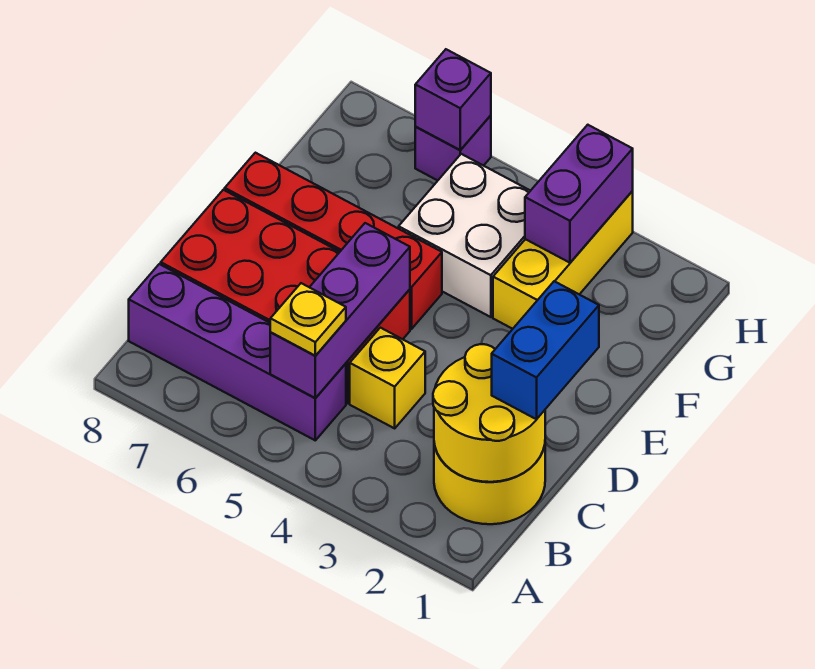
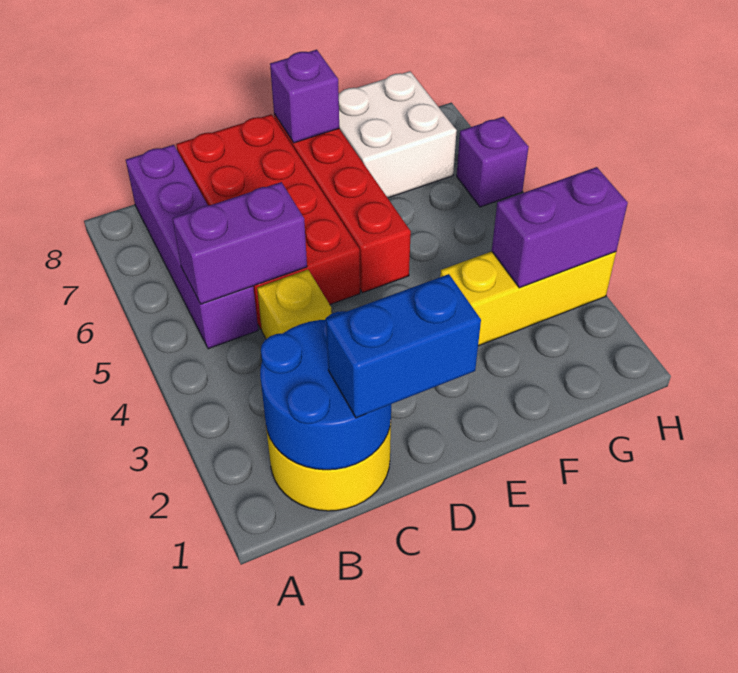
yellow 2x2 round brick [433,344,545,482] -> blue 2x2 round brick [260,311,391,470]
purple 1x3 brick [270,223,410,398] -> purple 1x2 brick [172,182,307,304]
yellow 1x1 plate [270,283,346,356] -> none
white 2x2 brick [399,154,530,317] -> white 2x2 brick moved to [339,71,457,198]
purple 1x1 brick [415,49,491,150] -> purple 1x1 brick moved to [270,50,339,143]

